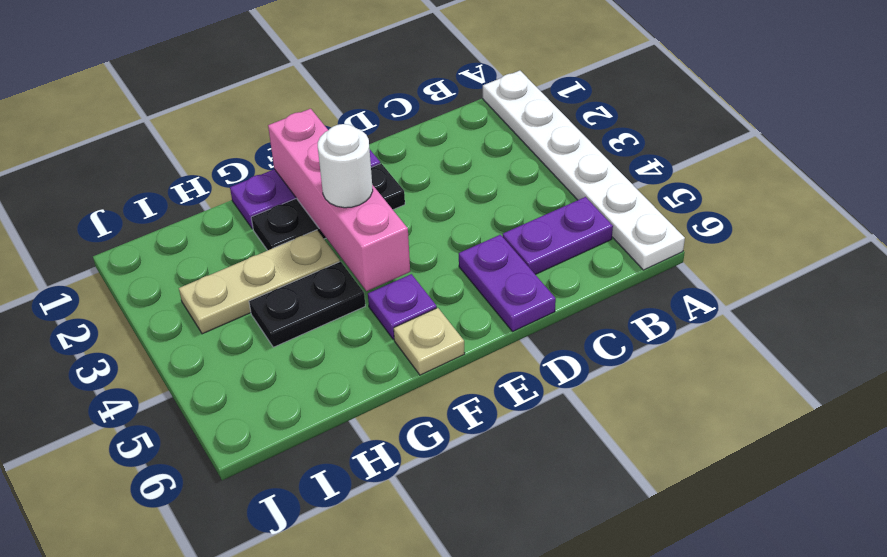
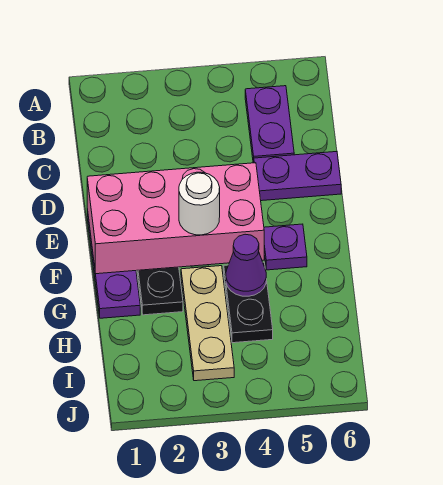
white 1x6 plate [483,71,685,270] -> none
pink 1x4 brick [268,109,410,291] -> pink 2x4 brick [87,163,264,274]
tan 1x1 plate [394,308,465,375] -> none
none -> purple 1x1 cone [226,234,266,296]

